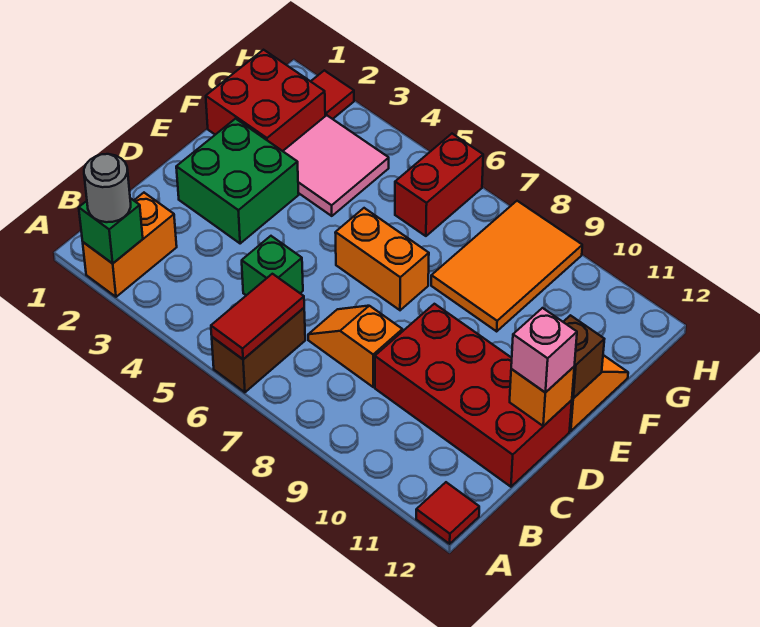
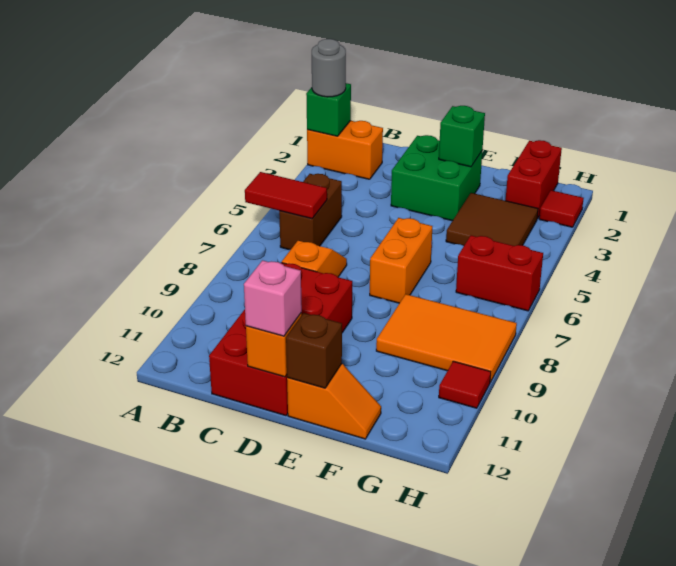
brown 1x2 brick [212,308,305,392] -> brown 1x2 brick turned to [279,174,342,250]
red 1x1 tile [416,482,479,544] -> red 1x1 tile moved to [439,361,491,408]
green 1x1 brick [242,236,303,295] -> green 1x1 brick moved to [439,106,485,167]
red 2x2 brick [206,50,325,151] -> red 1x2 brick [506,140,562,219]
pink 2x2 tile [283,115,389,216] -> brown 2x2 tile [446,193,538,246]

